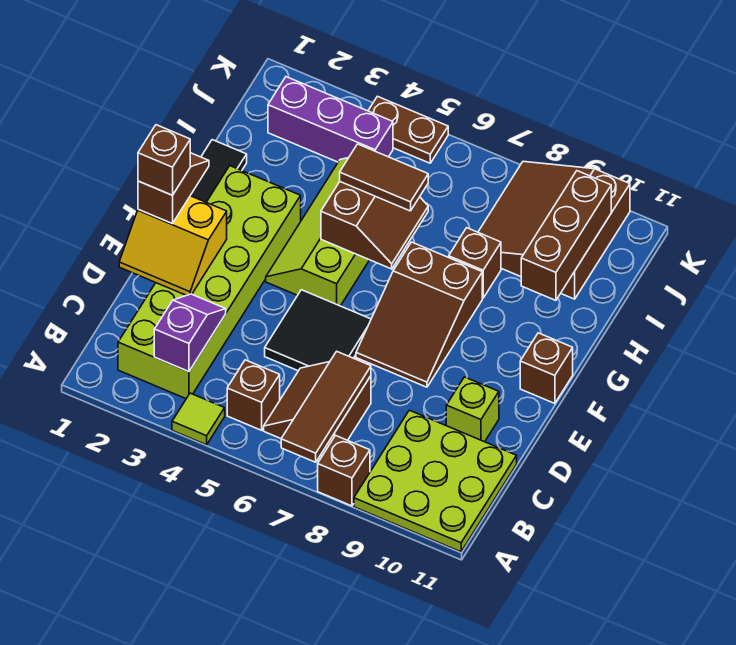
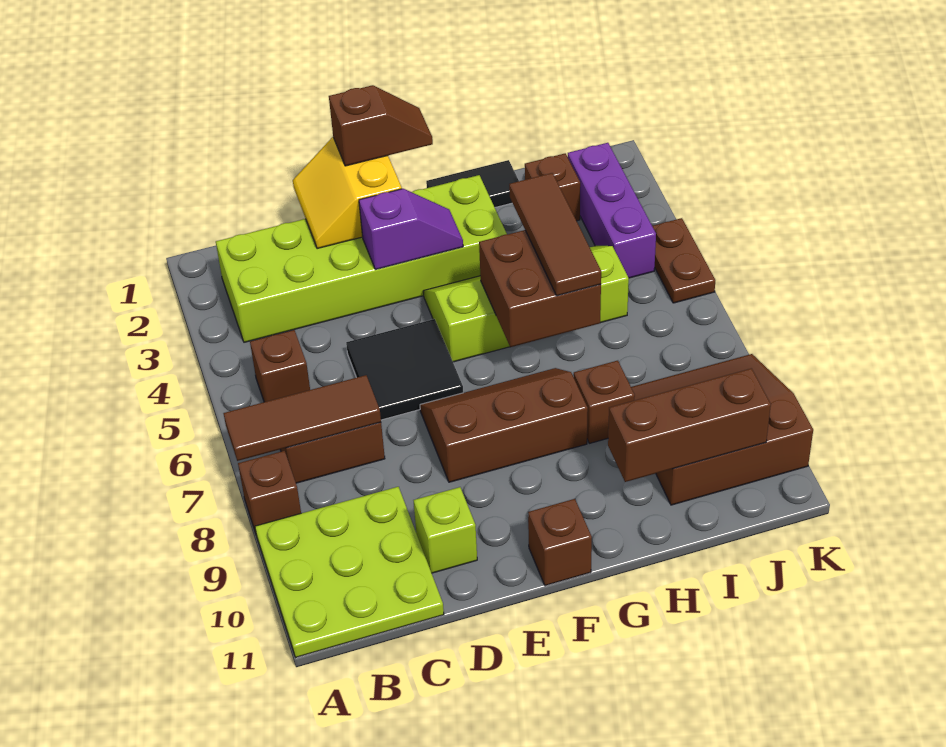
lime 1x1 tile [172,393,225,445] -> none
purple 1x2 slope [154,294,226,372] -> purple 1x2 slope moved to [359,189,463,269]
brown 1x1 brick [138,125,190,195] -> brown 1x1 brick moved to [525,153,580,221]
brown 2x3 slope [356,242,482,387] -> brown 2x3 slope turned to [420,368,588,482]
brown 2x2 slope [321,182,428,269] -> brown 2x2 brick [479,230,601,347]
brown 1x2 tile [340,144,428,211] -> brown 1x3 tile [509,173,601,296]

